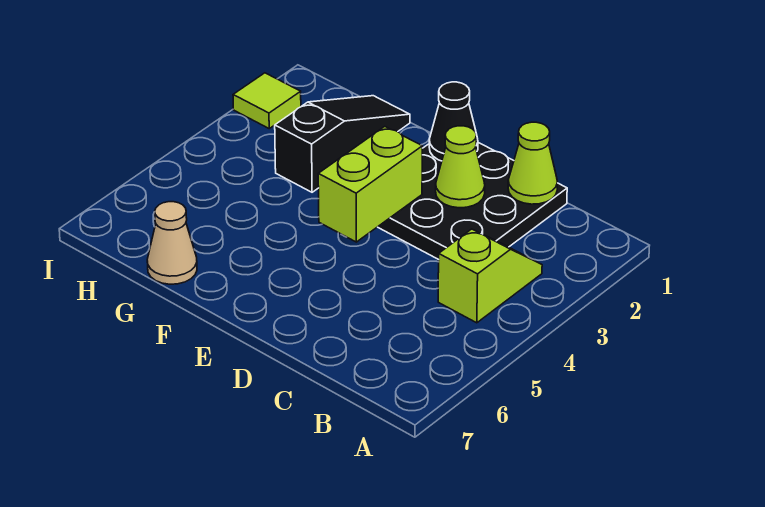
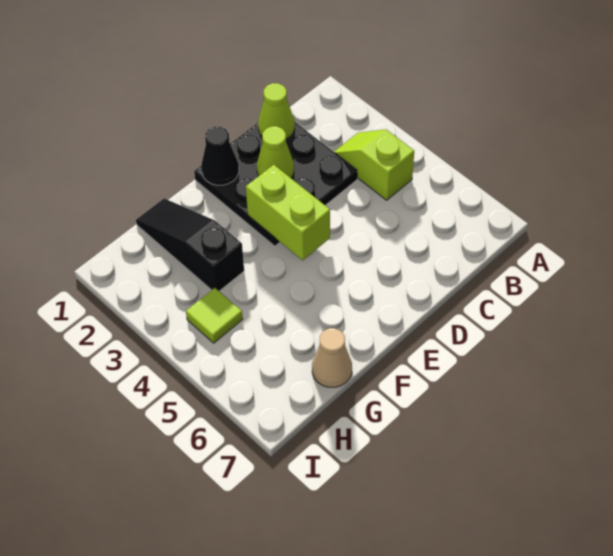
lime 1x1 tile [233,73,301,128] -> lime 1x1 tile moved to [186,288,243,343]

